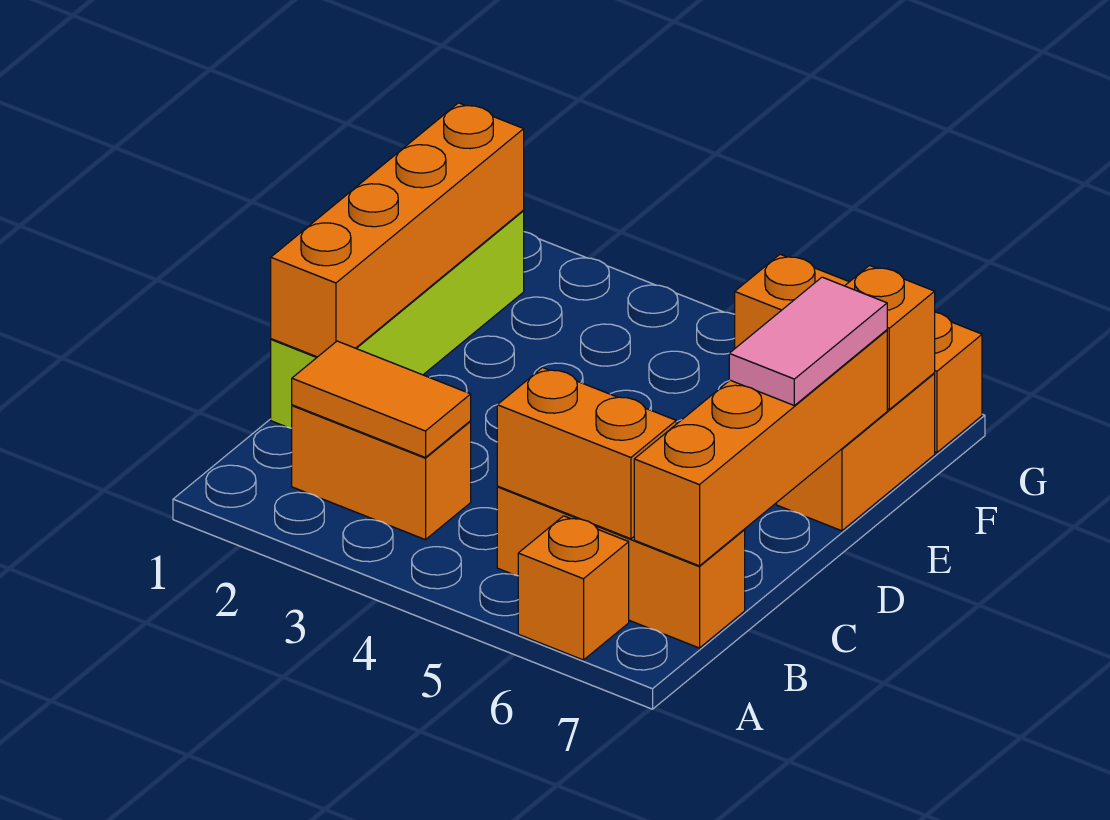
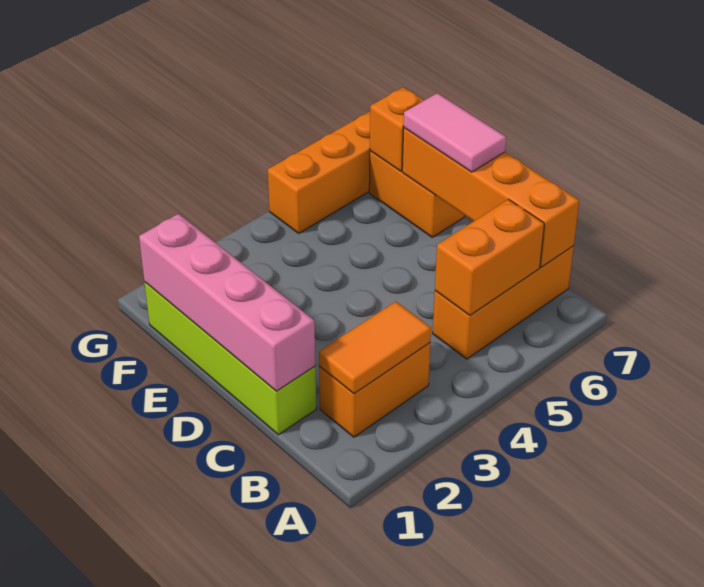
orange 1x1 brick [518,516,629,660] -> none
orange 1x4 brick [271,103,524,357] -> pink 1x4 brick [139,214,315,391]

